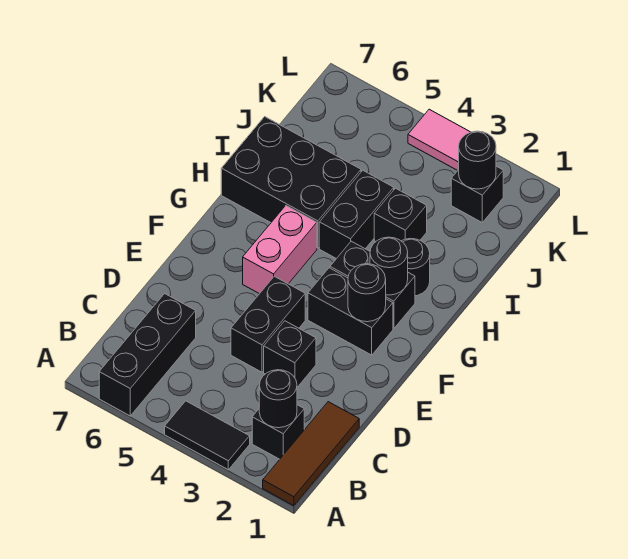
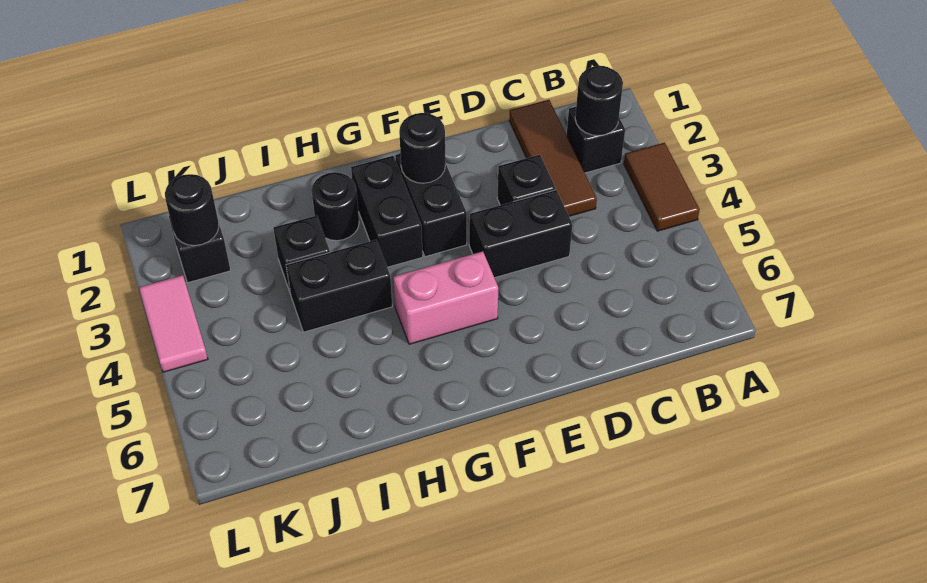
brown 1x3 tile [263,402,359,506] -> brown 1x3 tile turned to [509,100,597,216]
black 1x2 tile [165,401,250,470] -> brown 1x2 tile [624,143,700,231]
black 1x3 brick [99,294,196,416] -> none
black 1x1 round brick [370,237,408,295] -> none
black 2x3 brick [221,117,361,248] -> none

